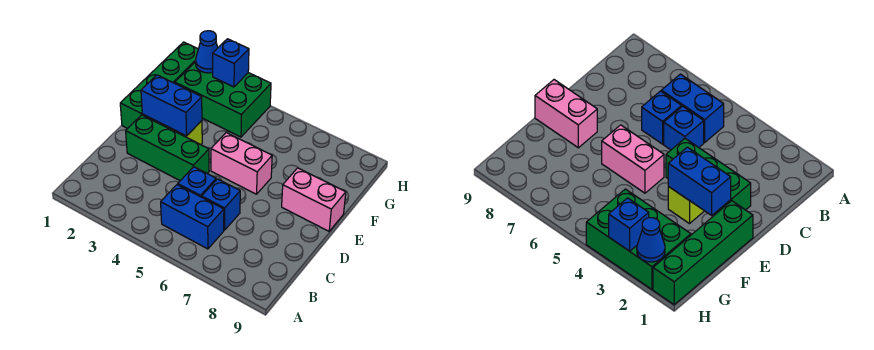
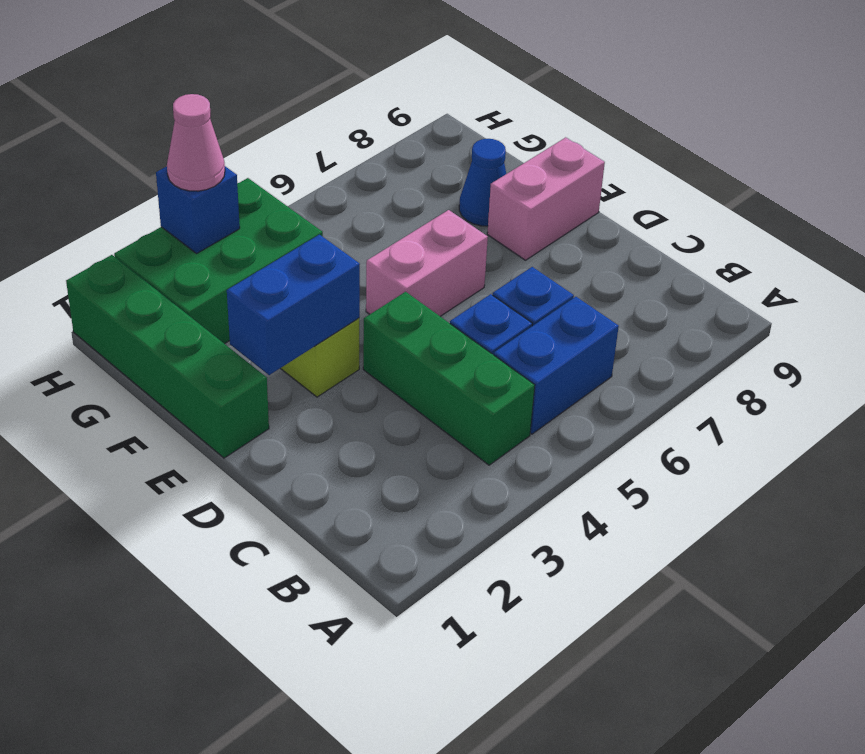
green 1x3 brick [126,115,209,181] -> green 1x3 brick turned to [363,292,535,465]
blue 1x1 cone [196,31,218,73] -> blue 1x1 cone moved to [459,139,506,226]
none -> pink 1x1 cone [167,94,225,191]

